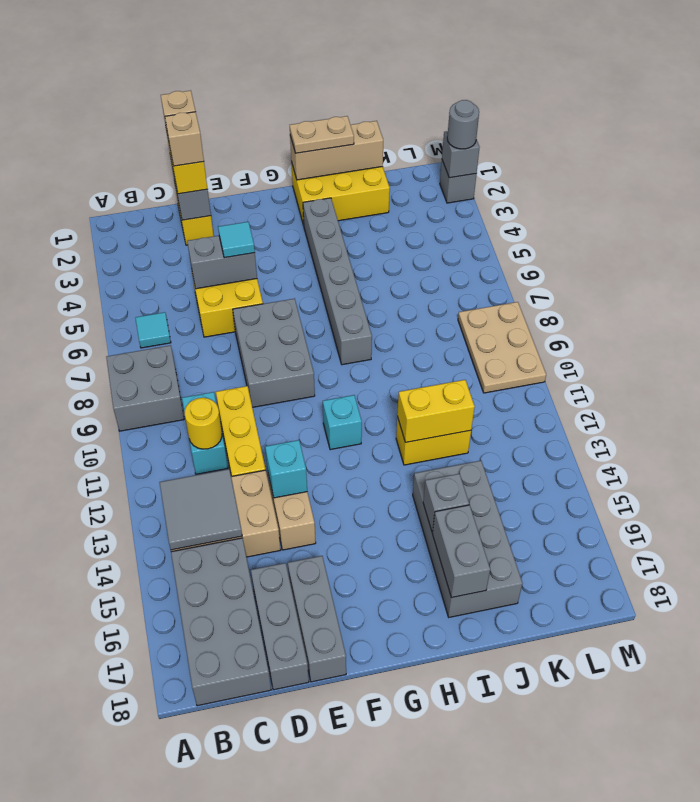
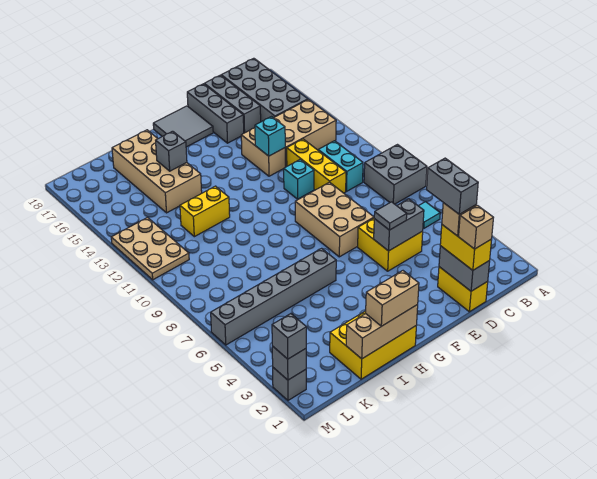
grey 2x2 tile [160,469,242,550] -> grey 2x2 tile moved to [153,106,213,147]
yellow 1x1 round brick [185,398,222,449] -> none
cyan 1x1 tile [218,222,255,258] -> grey 1x1 tile [374,202,407,230]
grey 2x3 brick [233,299,315,407] -> tan 2x3 brick [295,182,374,257]
cyan 1x1 brick [323,395,362,450] -> cyan 1x1 brick moved to [284,159,314,199]
tan 1x2 plate [290,116,354,153] -> tan 1x2 brick [366,271,419,326]
grey 1x6 brick [303,198,372,365] -> grey 1x6 brick turned to [211,248,336,345]
yellow 1x2 brick [397,380,475,442] -> none
grey 2x4 brick [413,461,523,617] -> tan 2x4 brick [112,130,202,213]
grey 1x2 brick [432,505,490,598] -> grey 1x2 brick moved to [427,158,478,214]
tan 2x3 plate [458,302,546,393] -> tan 2x3 plate moved to [111,218,189,280]
grey 1x1 round brick [447,100,479,149] -> grey 1x1 brick [272,314,307,359]

